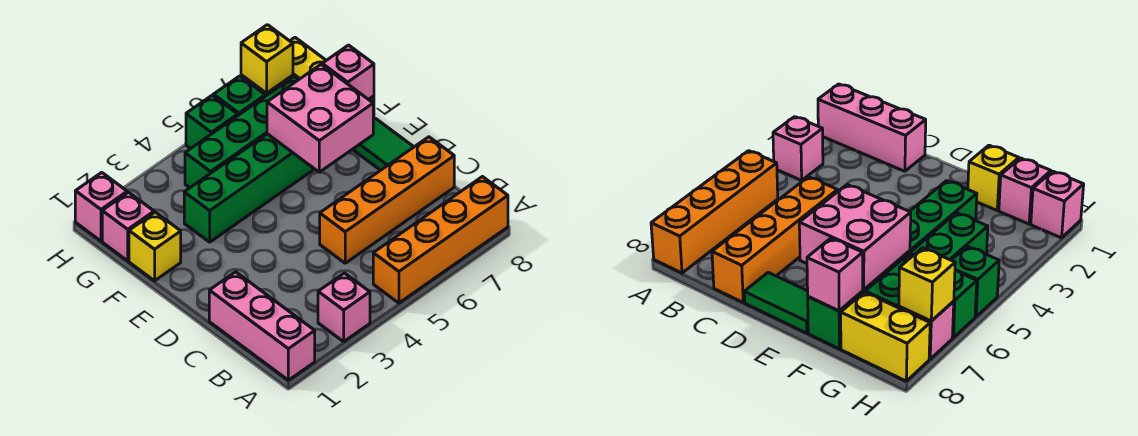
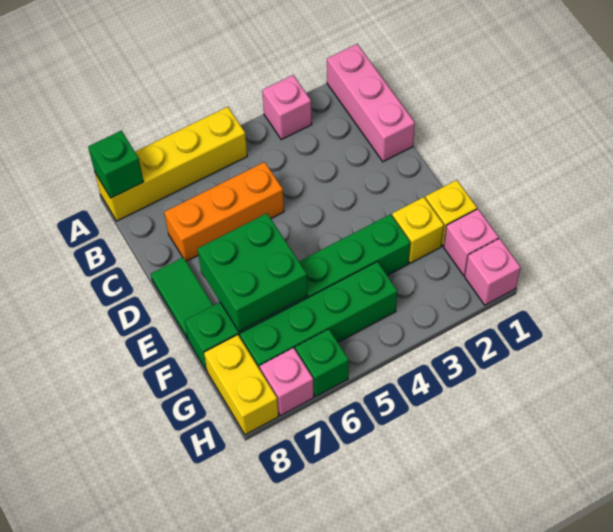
orange 1x4 brick [373,177,508,303] -> yellow 1x4 brick [95,107,247,221]
orange 1x4 brick [320,137,454,263] -> orange 1x3 brick [164,162,284,261]
pink 2x2 brick [267,65,373,172] -> green 2x2 brick [198,213,308,331]
pink 1x1 brick [322,45,374,99] -> none
green 1x1 brick [186,95,238,149] -> green 1x1 brick moved to [88,131,144,198]
yellow 1x1 brick [241,25,293,93] -> yellow 1x1 brick moved to [392,197,444,263]

